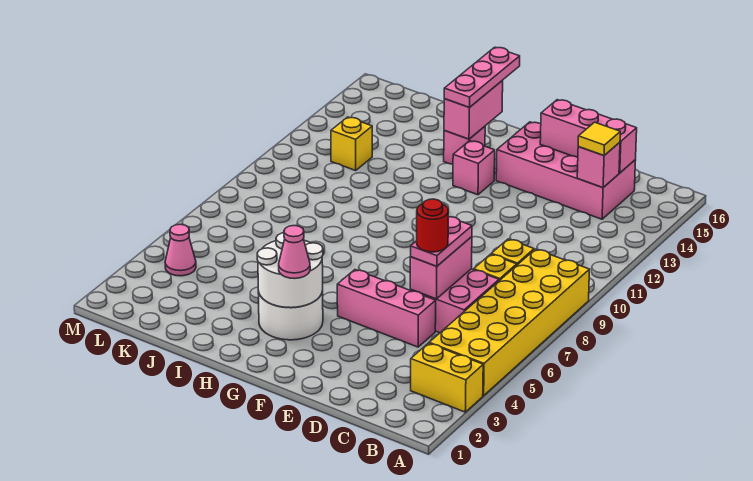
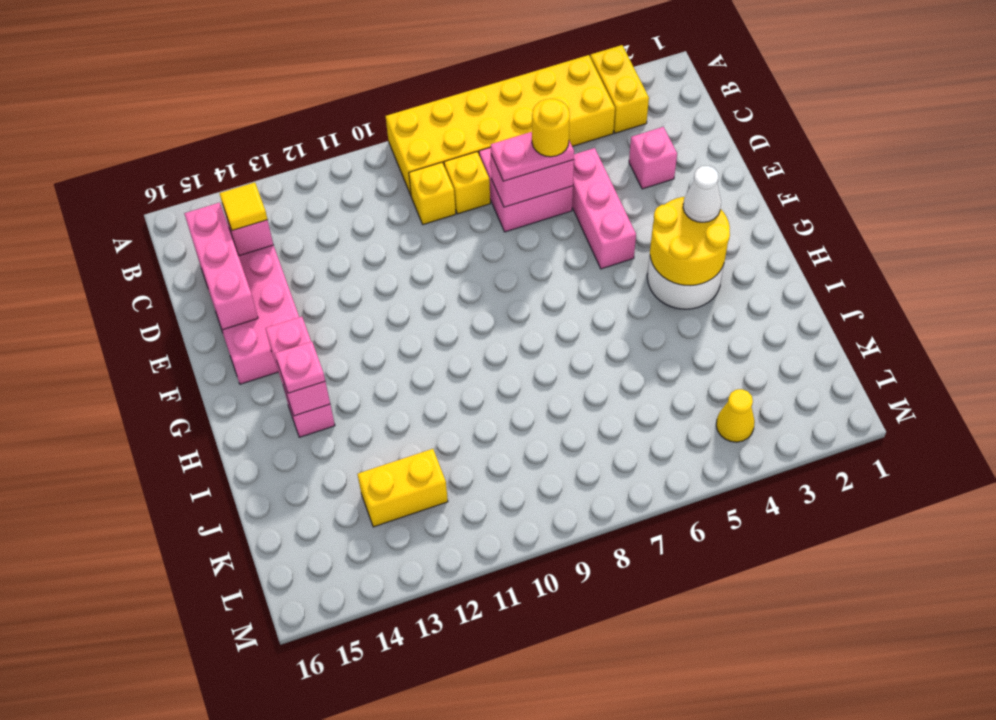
red 1x1 round brick [417,199,448,252] -> yellow 1x1 round brick [532,99,570,157]
white 2x2 round brick [257,233,323,308] -> yellow 2x2 round brick [650,197,730,286]
pink 1x1 cone [279,225,310,279] -> white 1x1 cone [683,166,721,222]
pink 1x1 brick [453,141,495,195] -> pink 1x1 brick moved to [629,127,677,189]
pink 1x2 brick [444,81,503,139] -> pink 1x2 brick turned to [265,317,330,416]
pink 1x3 plate [444,47,520,107] -> pink 1x1 plate [275,342,325,393]
yellow 1x1 brick [331,117,372,170] -> yellow 1x2 brick [357,449,448,527]
pink 1x1 cone [165,224,196,276] -> yellow 1x1 cone [716,389,755,442]

